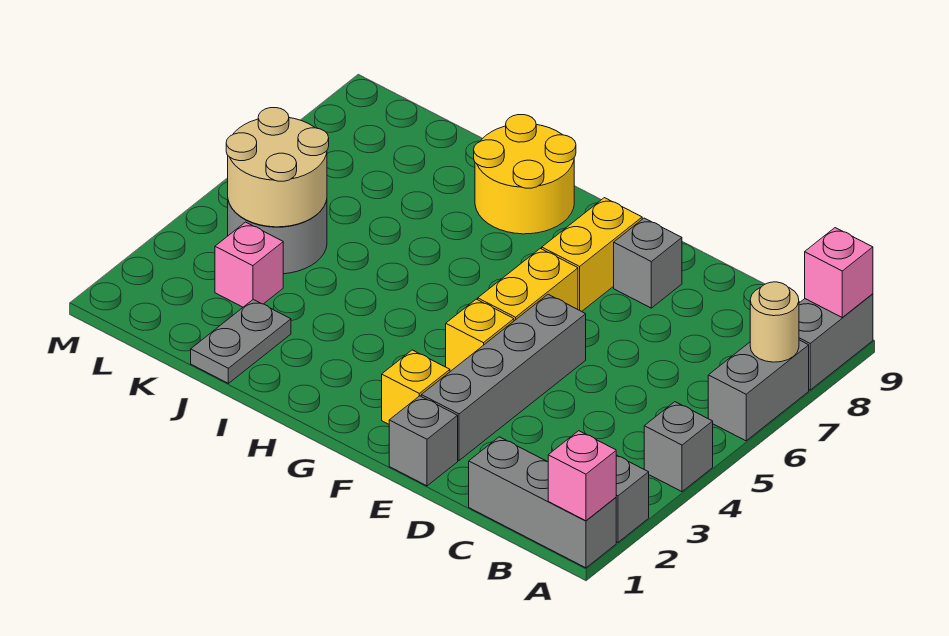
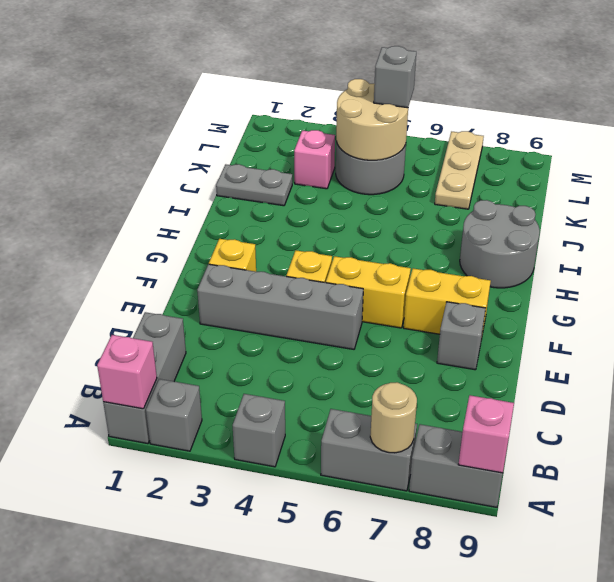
grey 1x1 brick [389,396,458,486] -> grey 1x1 brick moved to [374,46,416,108]
yellow 2x2 round brick [474,115,576,234] -> grey 2x2 round brick [460,200,540,288]
none -> tan 1x3 plate [435,131,484,209]

